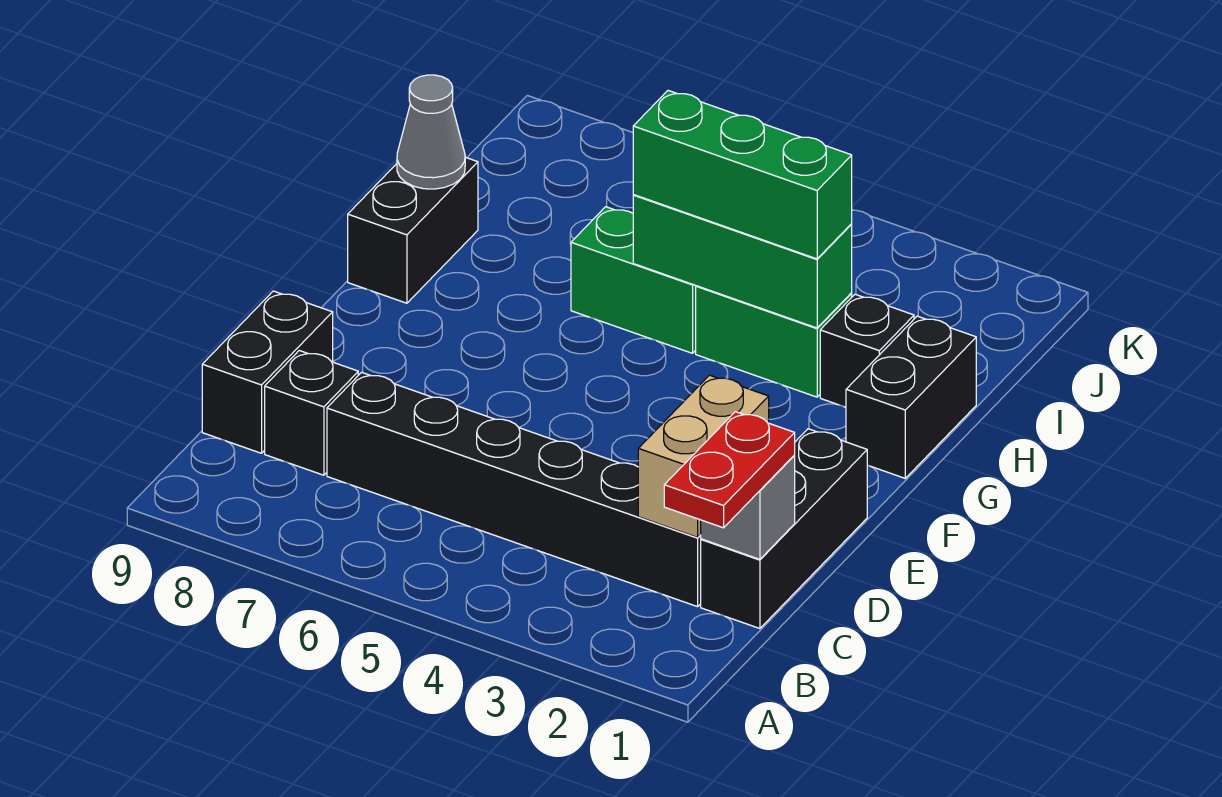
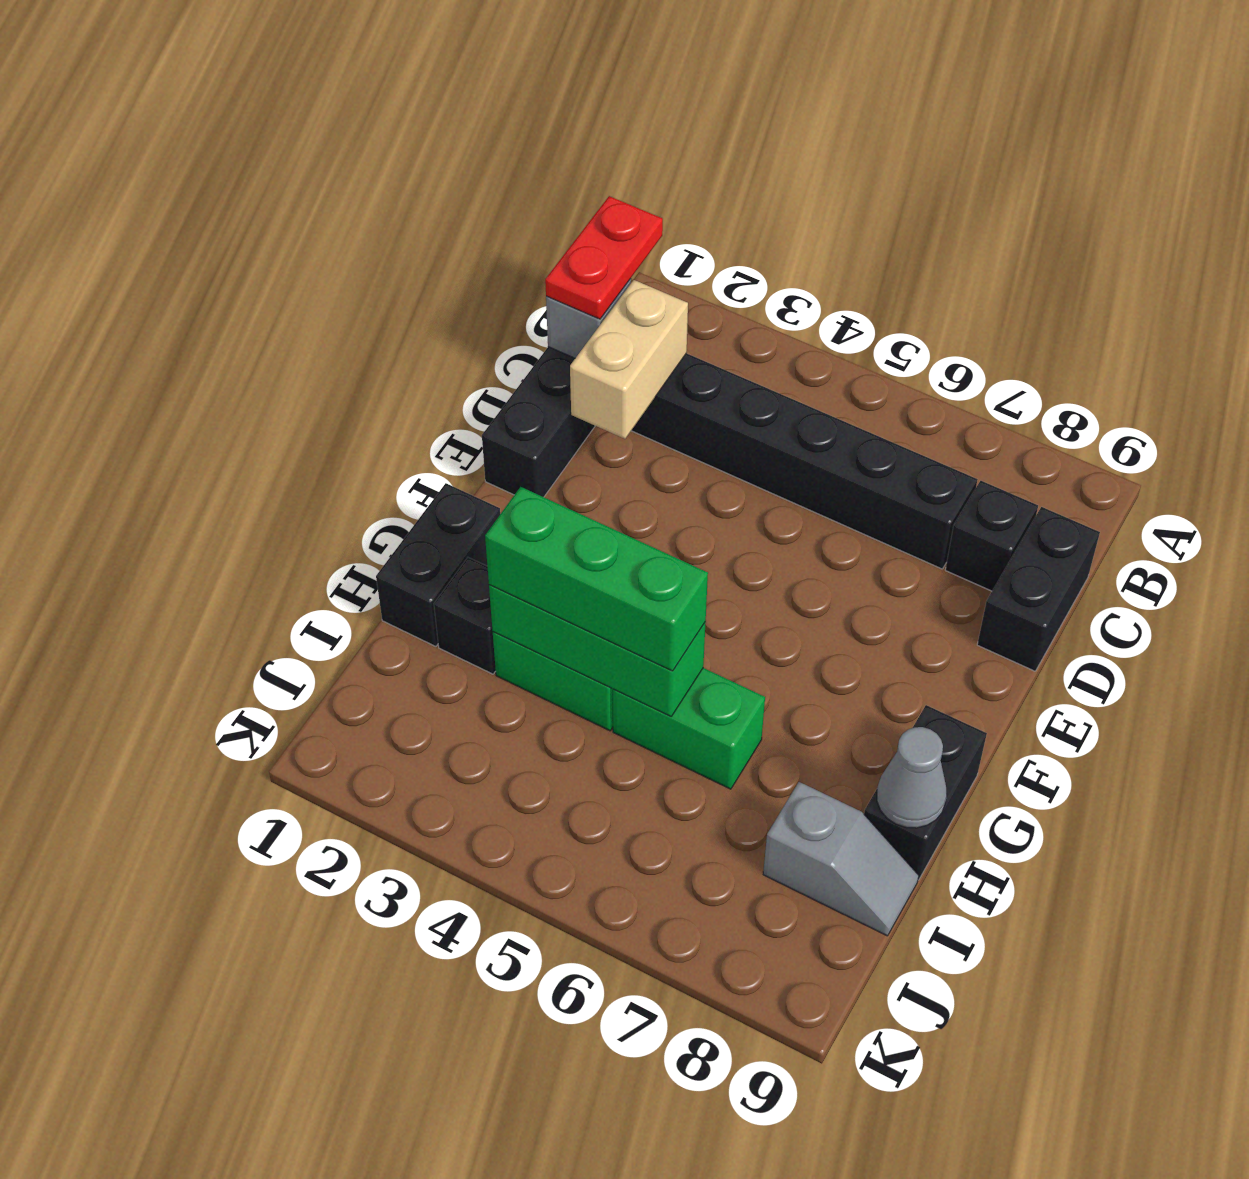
none -> grey 1x2 slope [763,782,919,936]

